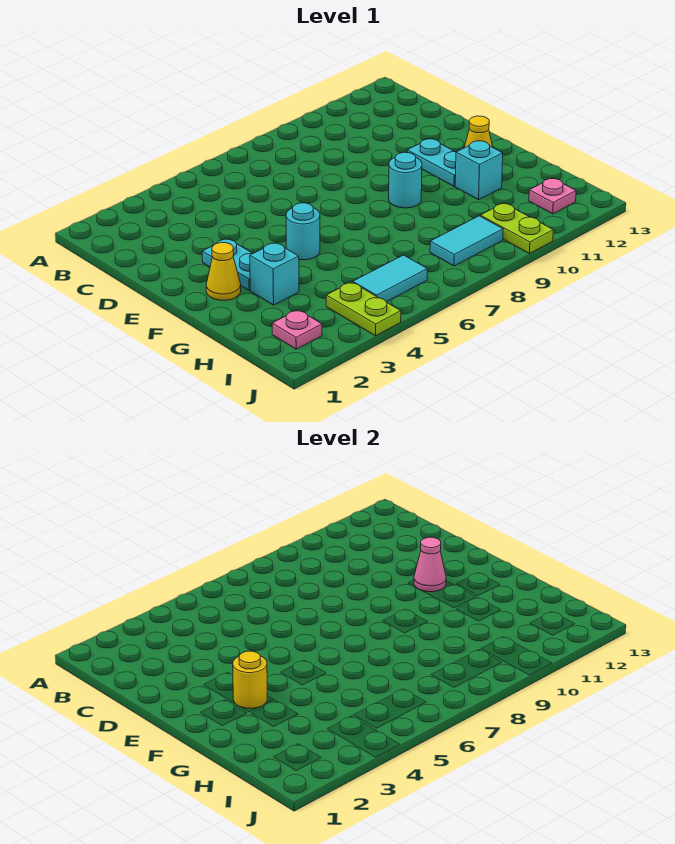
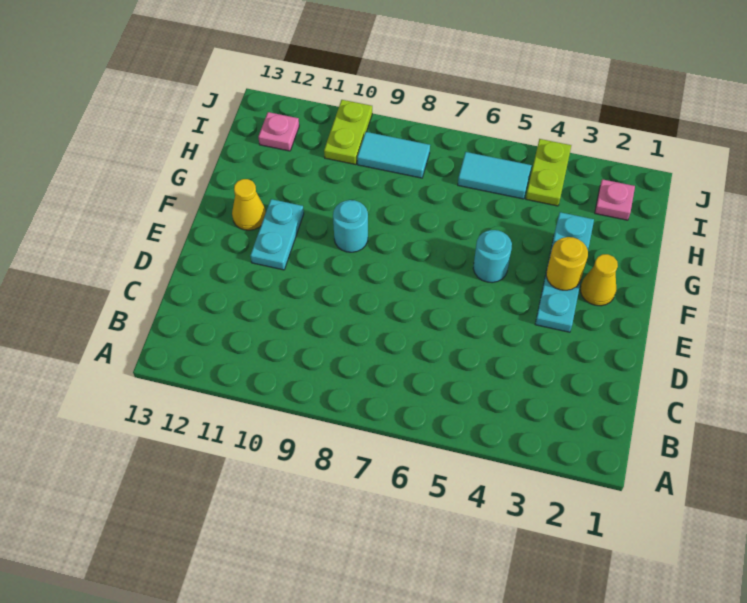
pink 1x1 cone [414,537,446,592] -> none
cyan 1x1 brick [455,141,503,200] -> none

